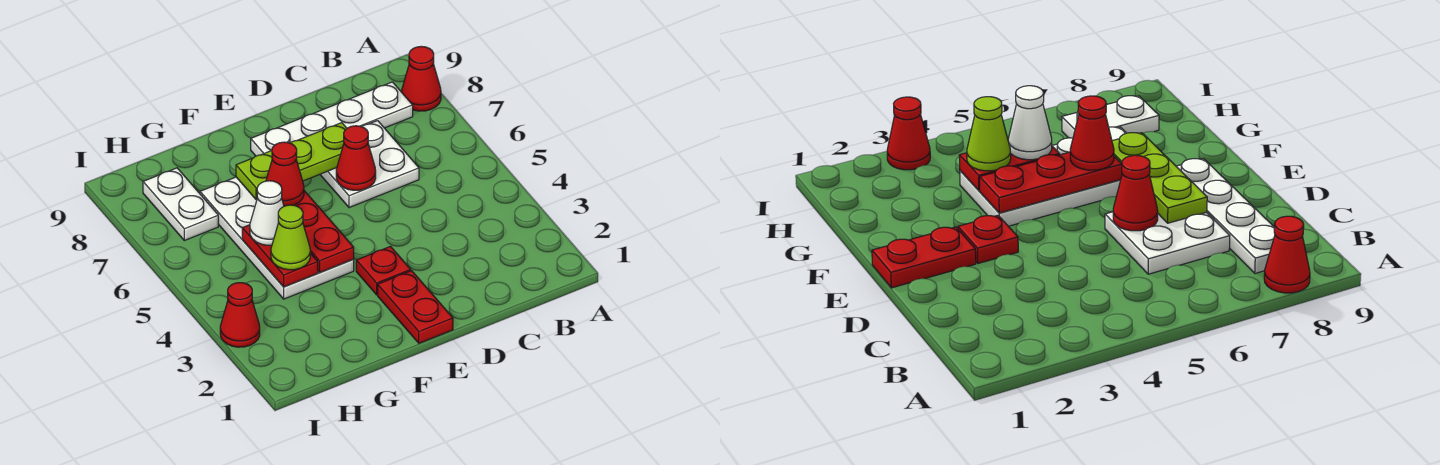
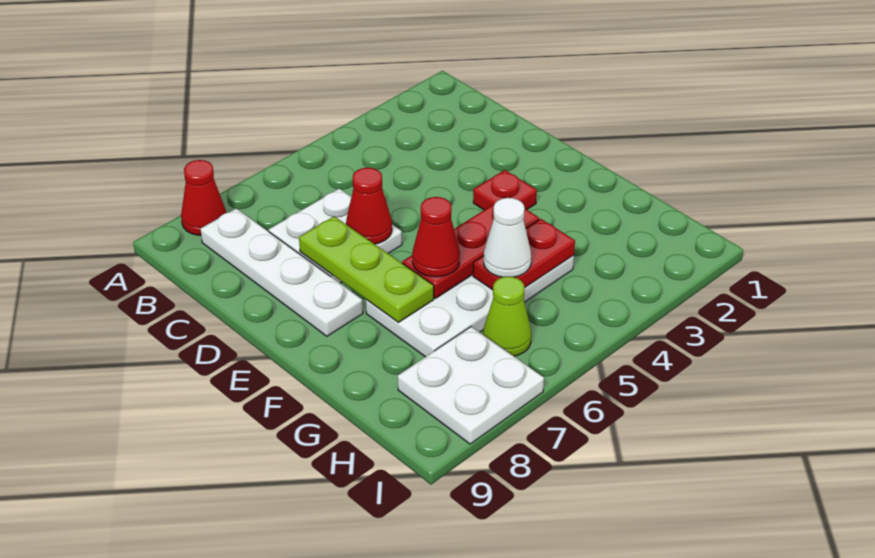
red 1x2 plate [378,271,453,343] -> none
lime 1x1 cone [271,205,310,270] -> lime 1x1 cone moved to [483,277,531,356]
white 1x2 plate [143,168,218,241] -> white 2x2 plate [398,327,544,444]
red 1x1 cone [220,283,260,347] -> none

